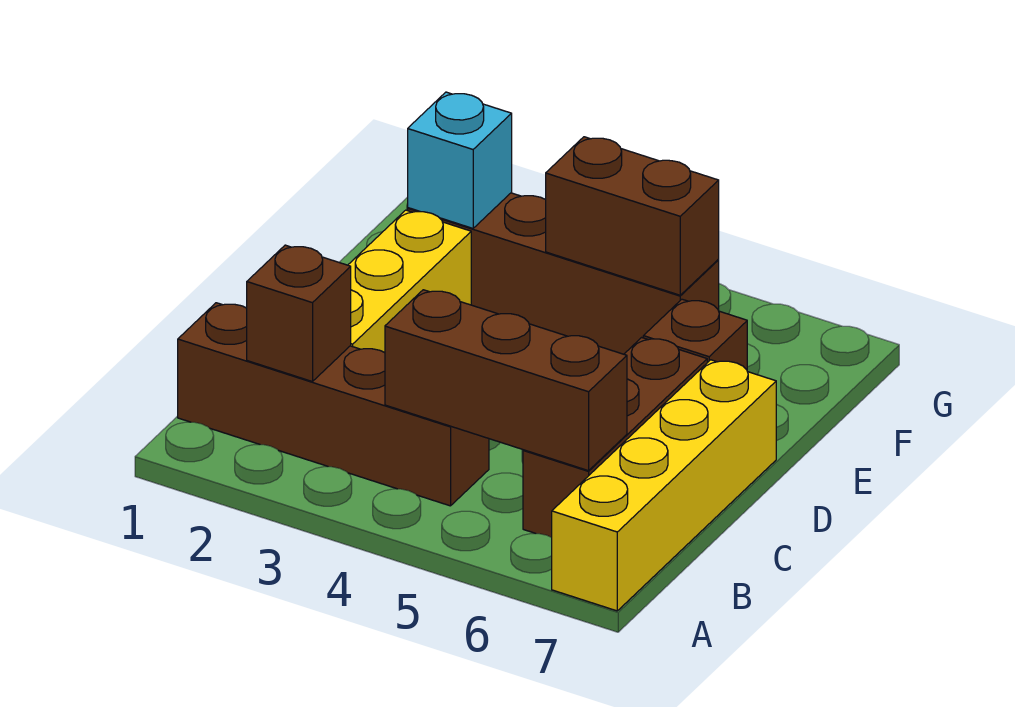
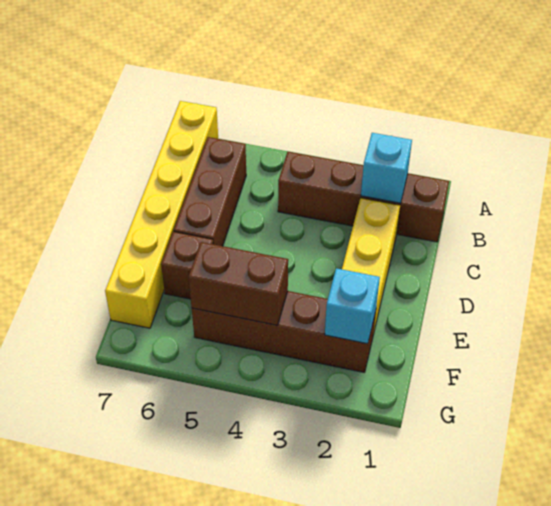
yellow 1x4 brick [552,360,776,611] -> yellow 1x6 brick [105,101,218,328]
brown 1x1 brick [247,245,351,382] -> cyan 1x1 brick [361,133,412,203]
brown 1x3 brick [385,290,627,471] -> none

